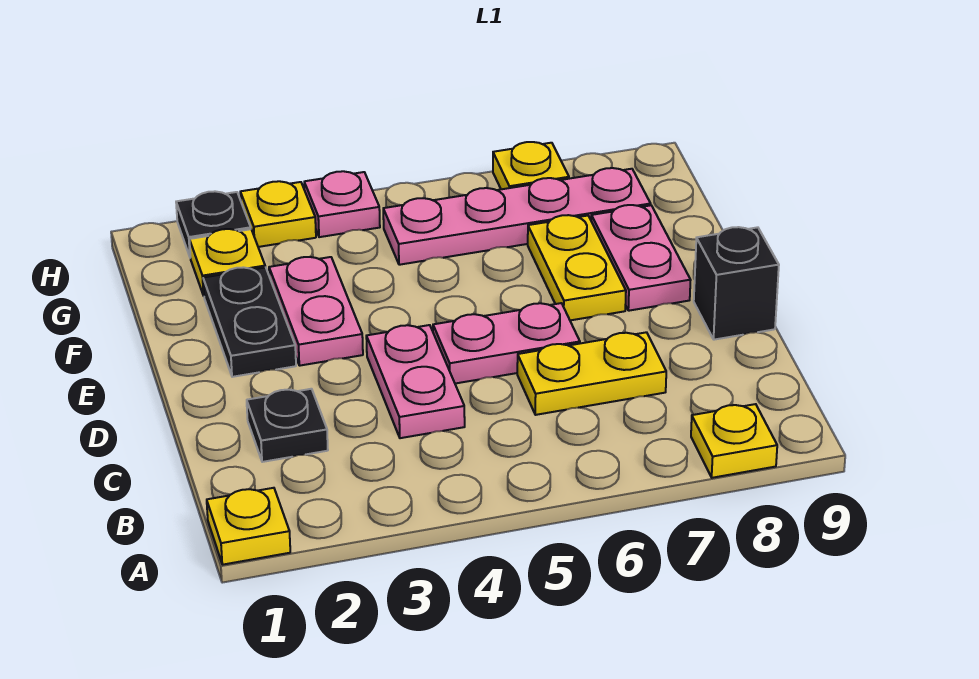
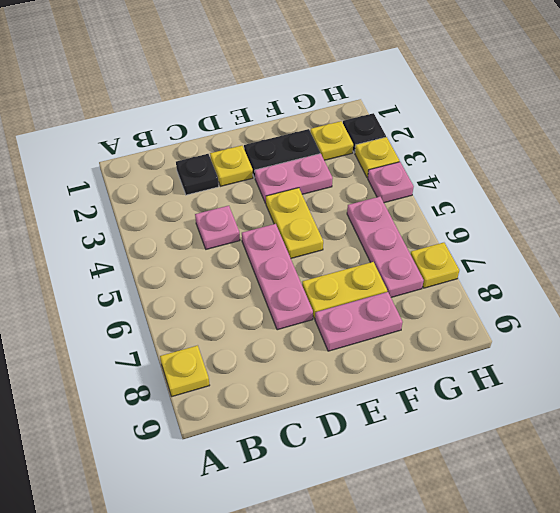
yellow 1x1 plate [207,488,290,565] -> yellow 1x1 plate moved to [210,146,253,186]
pink 1x2 plate [366,325,465,438] -> pink 1x1 plate [195,206,240,249]
yellow 1x2 plate [517,332,666,415] -> yellow 1x2 plate moved to [266,188,323,258]
pink 1x2 plate [433,303,580,384] -> pink 1x3 plate [242,224,313,330]
black 1x1 brick [694,227,779,340] -> none
pink 1x4 plate [383,168,651,265] -> pink 1x3 plate [347,197,424,297]

